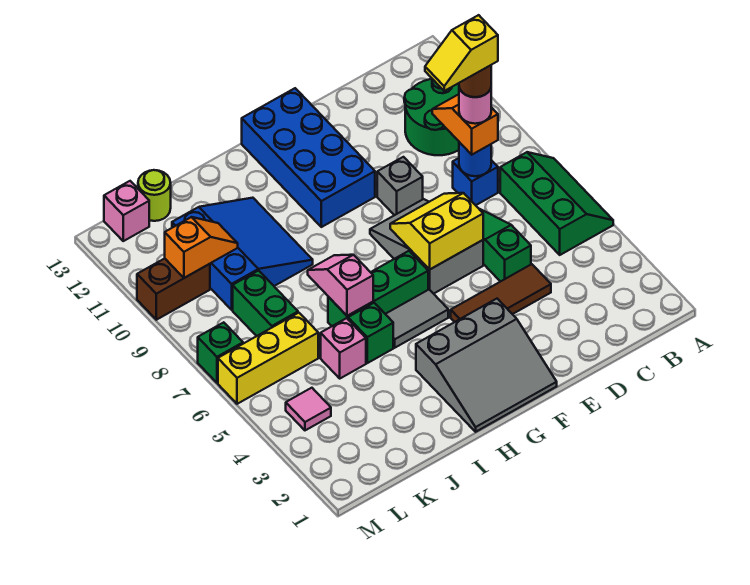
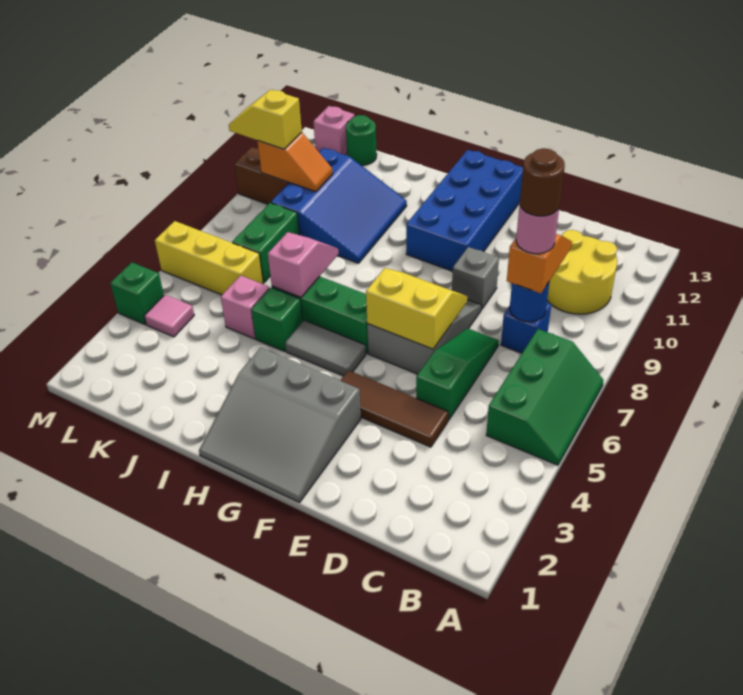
green 2x2 round brick [404,79,459,155] -> yellow 2x2 round brick [547,230,617,314]
yellow 1x2 slope [425,15,498,91] -> yellow 1x2 slope moved to [229,90,302,149]
lime 1x1 round brick [138,170,171,221] -> green 1x1 round brick [346,115,377,165]
green 1x1 brick [198,322,243,383] -> green 1x1 brick moved to [110,262,164,325]

